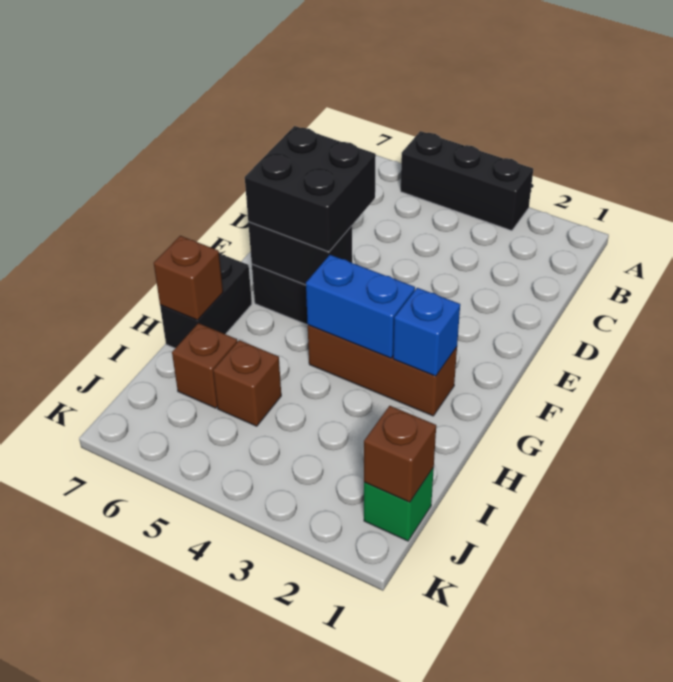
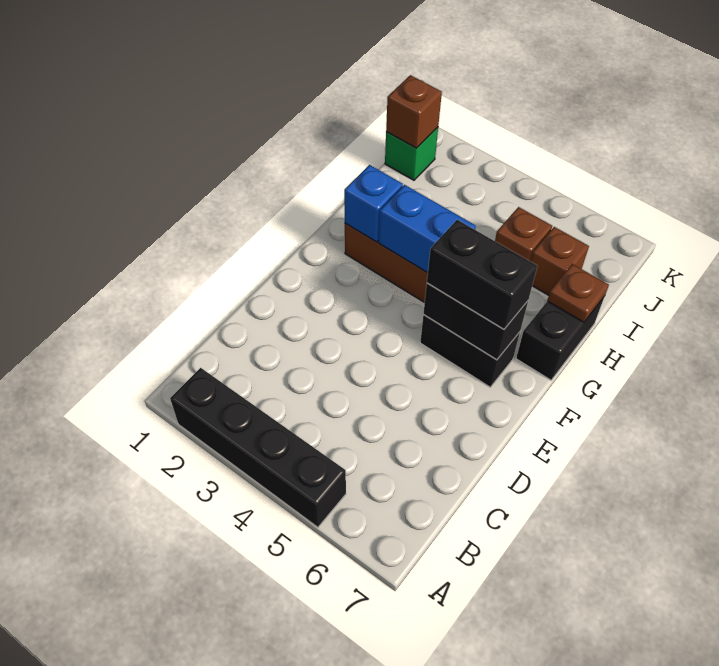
black 1x3 brick [401,131,533,231] -> black 1x4 brick [170,368,346,527]
black 2x2 brick [245,126,376,252] -> black 1x2 brick [427,220,537,329]
brown 1x1 brick [154,236,223,320] -> brown 1x1 plate [547,264,609,322]

